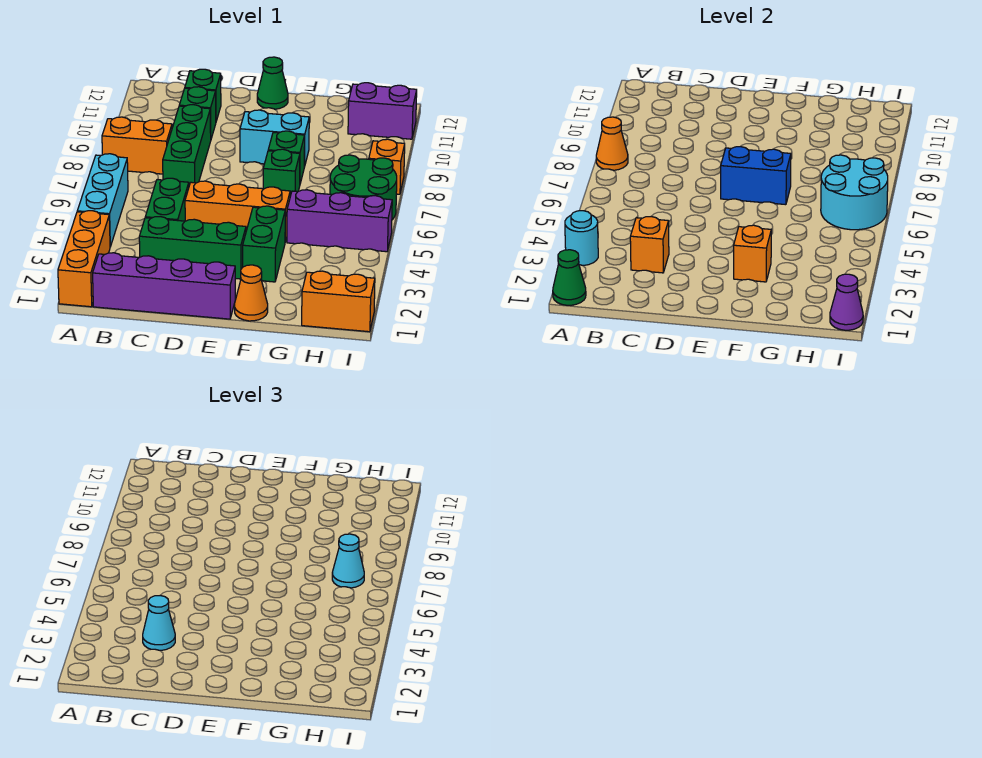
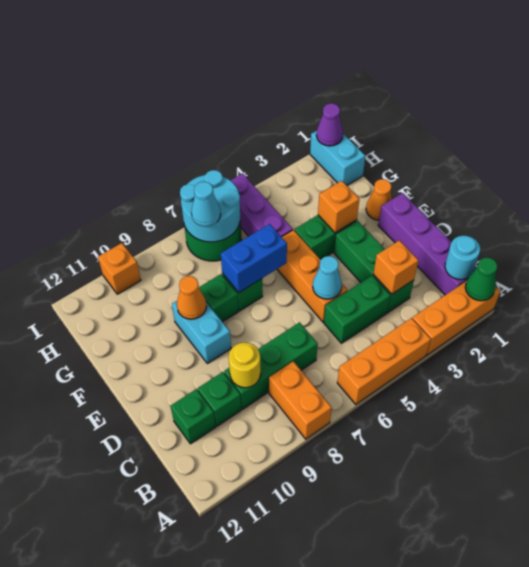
cyan 1x1 round brick [565,211,598,265] -> cyan 1x1 round brick moved to [445,235,480,280]
cyan 1x3 brick [77,154,128,247] -> orange 1x3 brick [337,318,431,404]
orange 1x1 cone [596,117,628,170] -> orange 1x1 cone moved to [177,276,207,319]
cyan 1x1 cone [143,596,175,650] -> cyan 1x1 cone moved to [313,256,342,299]
none -> yellow 1x1 round brick [229,342,261,388]
blue 1x2 brick [721,147,791,205] -> blue 1x2 brick turned to [221,224,287,293]
green 1x1 cone [257,57,288,109] -> none
orange 1x2 brick [302,271,375,332] -> cyan 1x2 brick [310,131,365,185]
purple 1x2 brick [348,83,417,139] -> none
orange 1x1 brick [369,139,405,194] -> orange 1x1 brick moved to [98,243,141,294]

